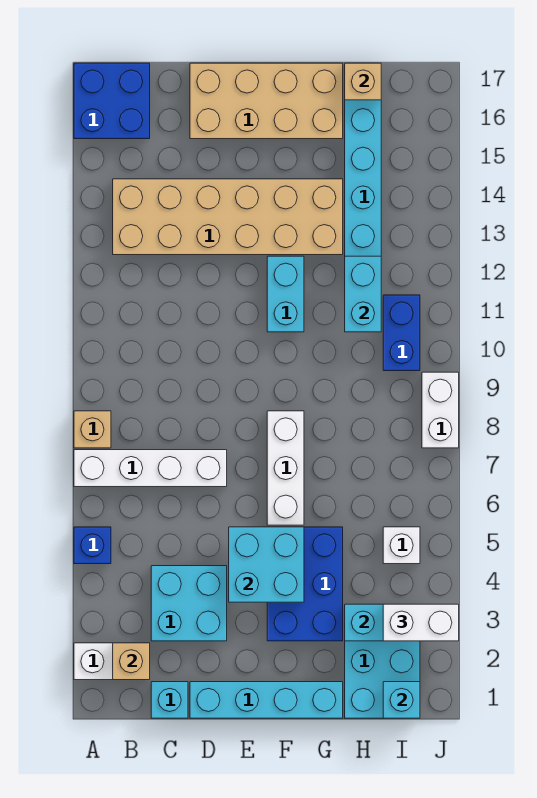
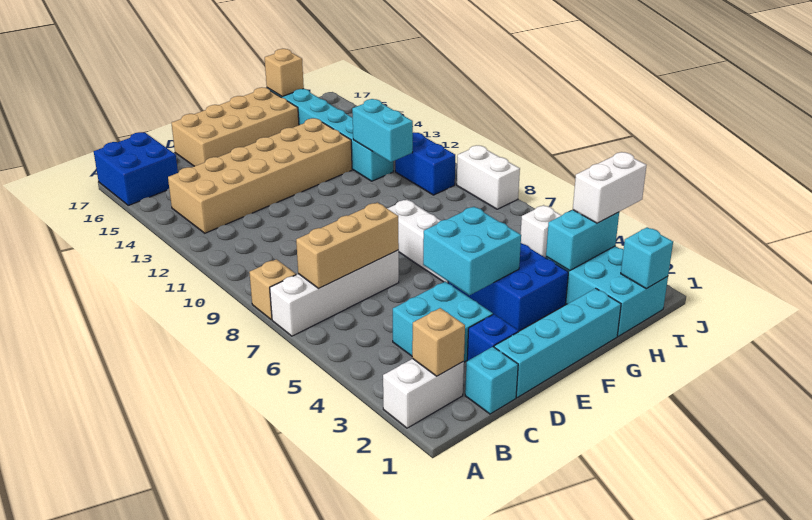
blue 1x1 brick [74,527,111,564] -> blue 1x1 brick moved to [467,314,519,361]
none -> tan 1x3 brick [296,202,399,288]
cyan 1x2 brick [267,256,304,332] -> none

